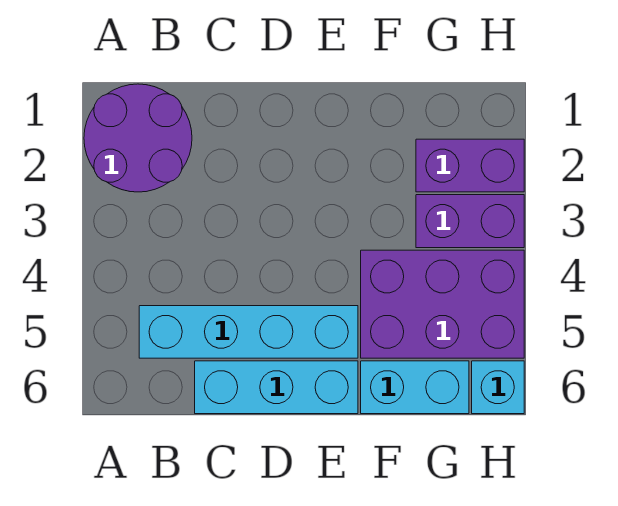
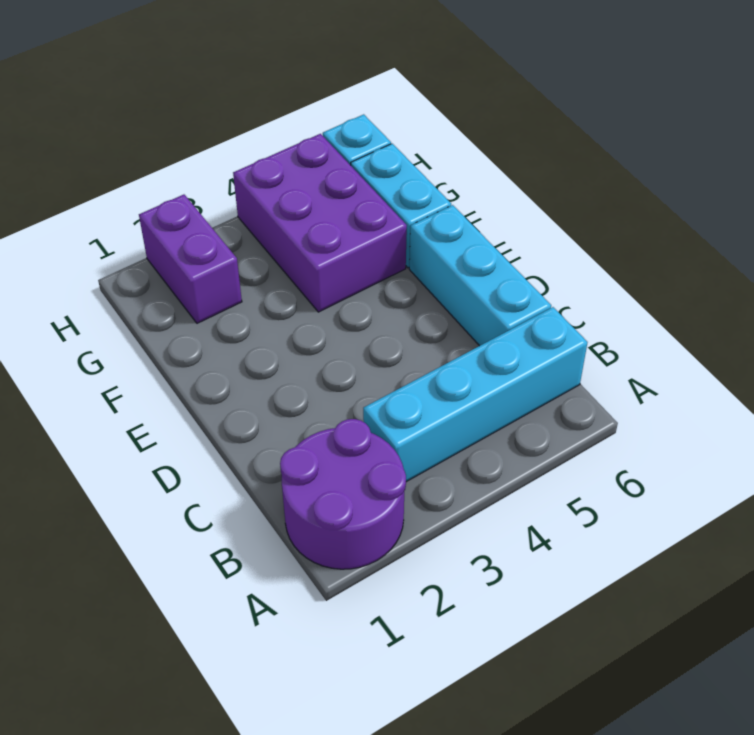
cyan 1x4 brick [139,306,358,358] -> cyan 1x4 brick turned to [363,307,588,482]
purple 1x2 brick [416,195,524,248] -> none

